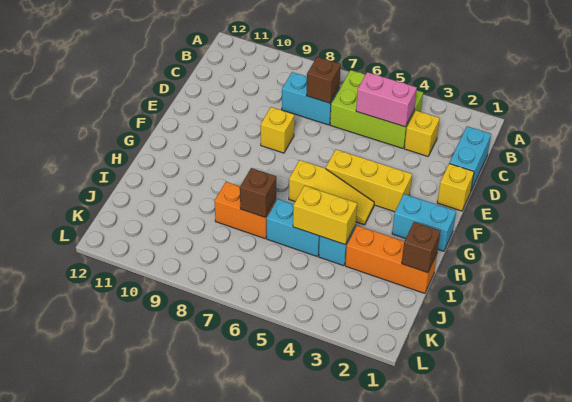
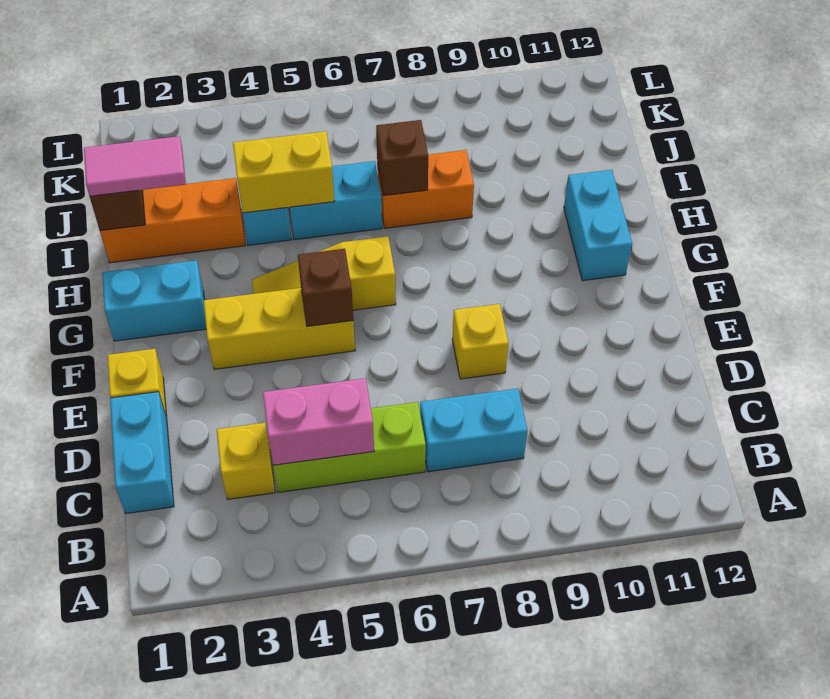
lime 2x3 brick [330,70,423,148] -> lime 1x3 brick [273,402,426,492]
brown 1x1 brick [306,57,341,103] -> brown 1x1 brick moved to [298,249,353,326]
none -> cyan 1x2 brick [564,170,632,281]
none -> pink 1x2 tile [84,136,186,196]

